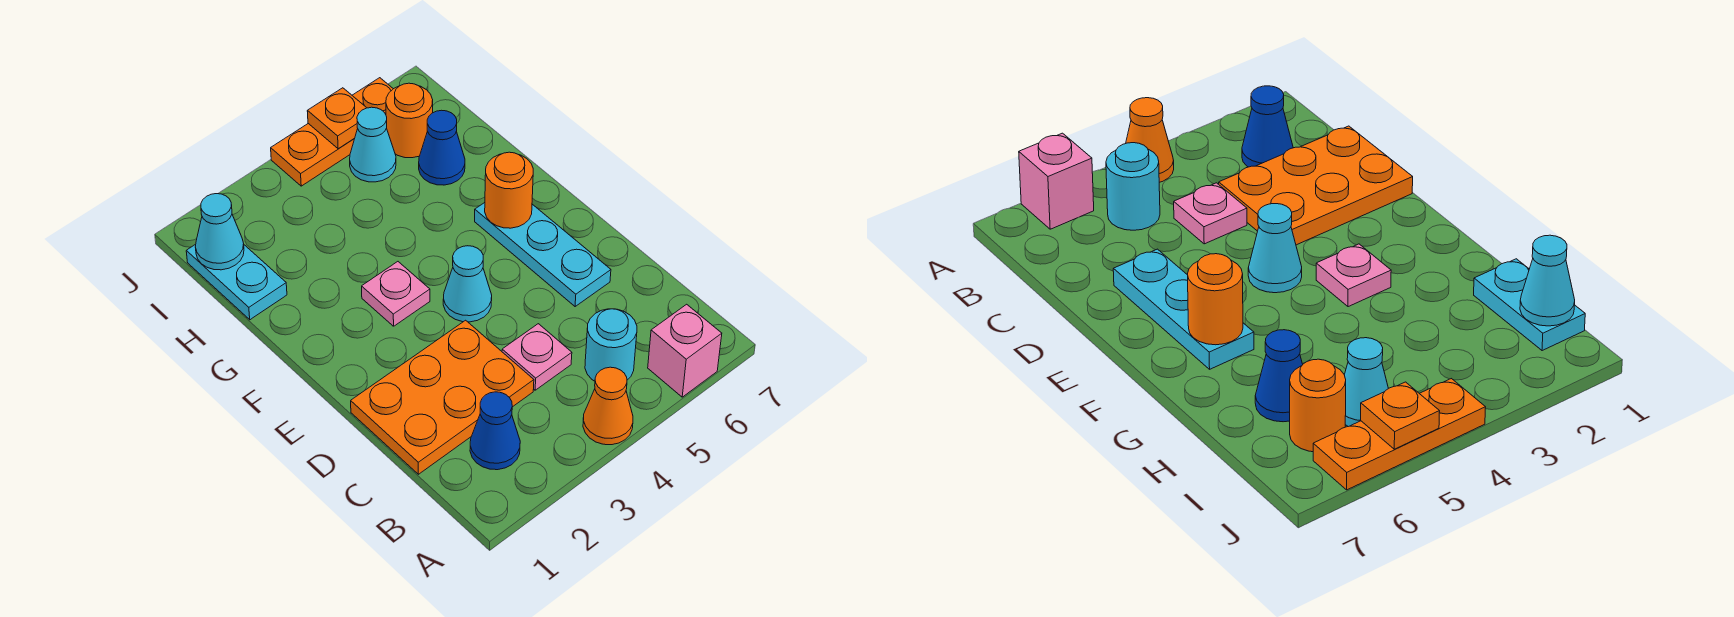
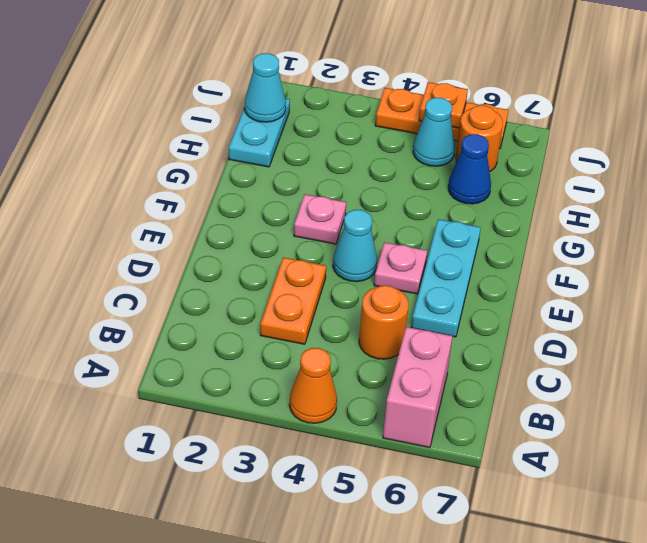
pink 1x1 brick [648,304,722,397] -> pink 1x2 brick [383,327,453,448]
blue 1x1 cone [470,392,520,470] -> none
cyan 1x1 round brick [585,309,637,381] -> none
orange 2x3 plate [351,320,534,474] -> orange 1x2 plate [260,257,326,344]
pink 1x1 plate [502,324,572,390] -> pink 1x1 plate moved to [374,242,427,294]
orange 1x1 round brick [485,152,533,228] -> orange 1x1 round brick moved to [359,286,409,359]

